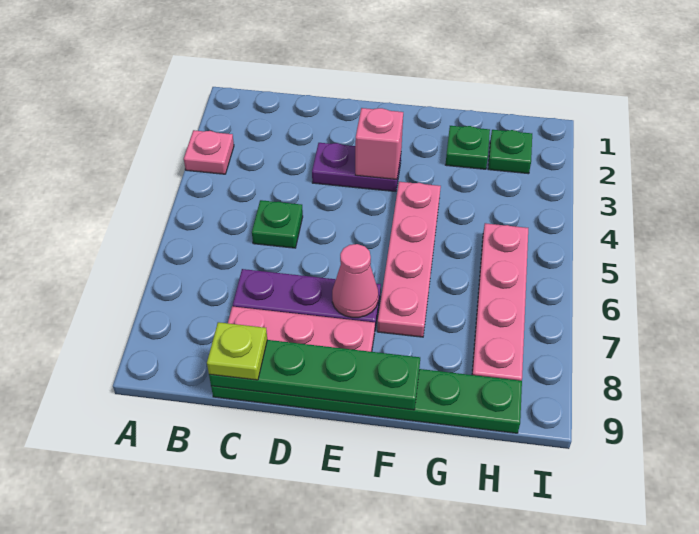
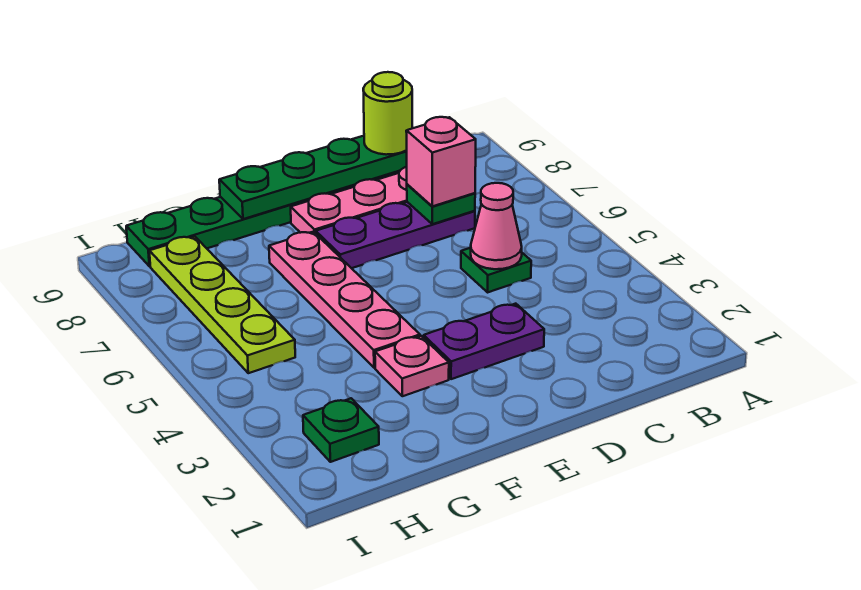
pink 1x1 plate [184,130,234,174] -> pink 1x1 plate moved to [375,336,449,396]
lime 1x1 plate [207,322,267,380] -> lime 1x1 round brick [363,72,413,155]
pink 1x1 brick [355,108,403,179] -> pink 1x1 brick moved to [406,117,476,206]
pink 1x1 cone [332,244,378,318] -> pink 1x1 cone moved to [471,183,522,269]
green 1x1 plate [445,126,490,169] -> green 1x1 plate moved to [407,184,475,224]
pink 1x4 plate [472,223,528,381] -> lime 1x4 plate [149,236,295,373]

